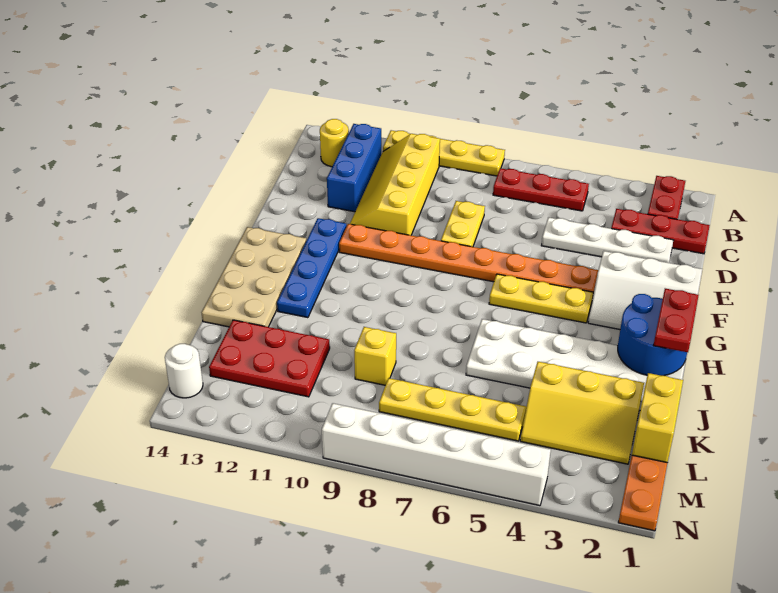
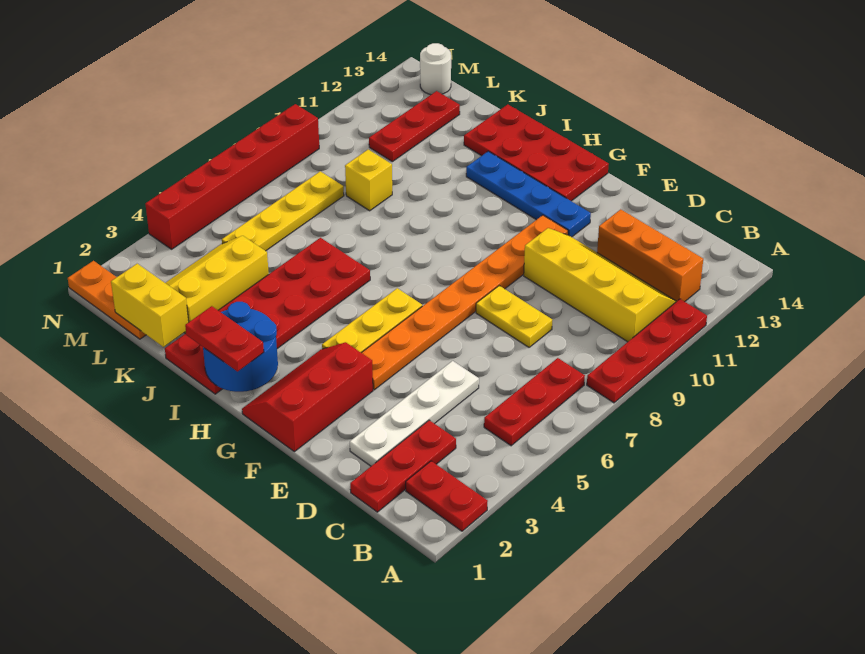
yellow 1x4 plate [383,130,505,176] -> red 1x4 plate [587,299,707,403]
blue 1x3 brick [327,124,381,212] -> orange 1x3 brick [597,209,703,302]
yellow 1x1 round brick [320,119,349,167] -> none
white 2x3 slope [588,251,702,329] -> red 2x3 slope [242,342,373,452]
tan 2x4 plate [202,227,306,327] -> red 2x4 plate [464,104,609,201]
white 2x6 plate [466,319,686,410] -> red 2x6 plate [165,238,370,394]
red 2x3 plate [209,320,330,397] -> red 1x3 plate [369,91,460,162]
white 1x6 brick [322,403,551,506] -> red 1x6 brick [145,104,319,249]

